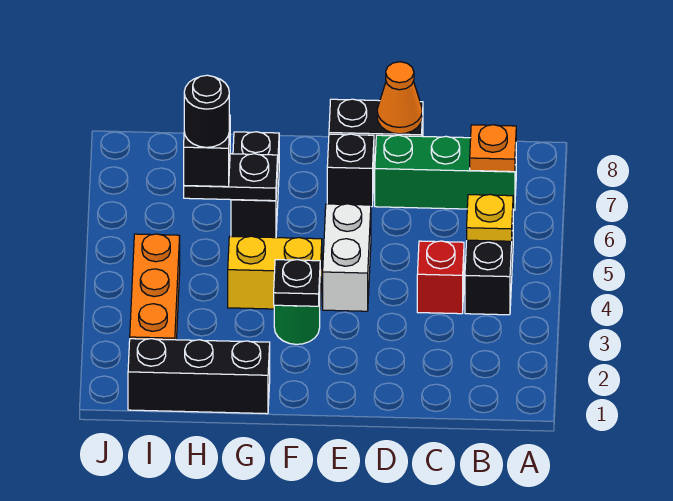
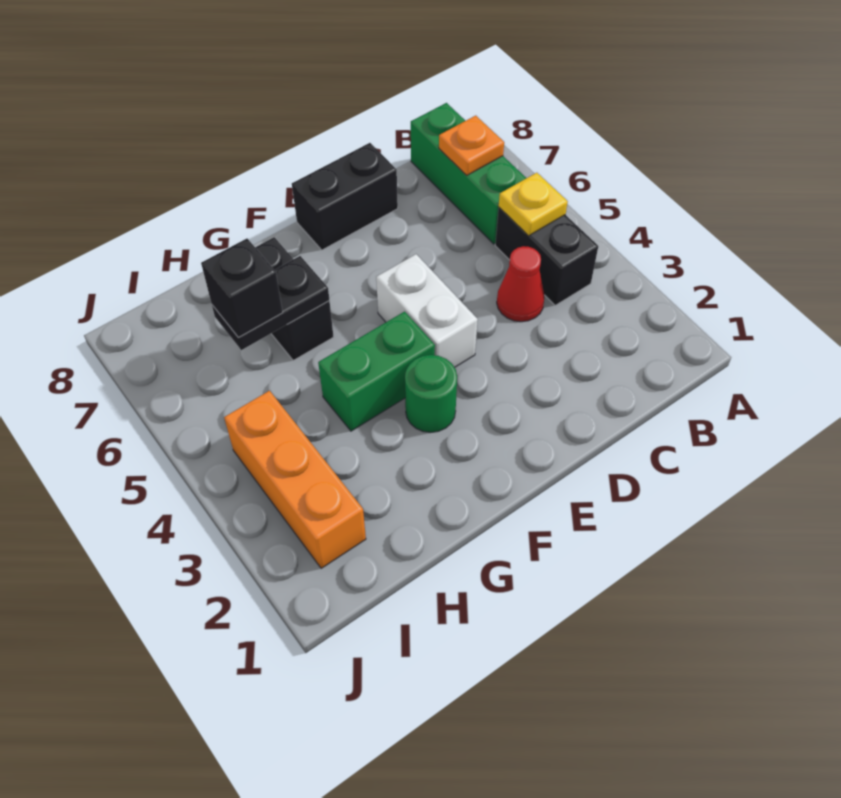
green 1x3 brick [375,135,516,210] -> green 1x3 brick turned to [411,103,526,244]
red 1x1 brick [417,241,464,314] -> red 1x1 cone [497,246,545,322]
orange 1x1 cone [377,62,422,134] -> none
black 1x1 brick [327,134,374,207] -> none
black 1x1 plate [274,260,320,306] -> none
yellow 1x2 brick [228,236,322,309] -> green 1x2 brick [318,312,435,431]
black 1x3 brick [128,339,270,414] -> none
black 1x1 round brick [184,75,229,147] -> none

